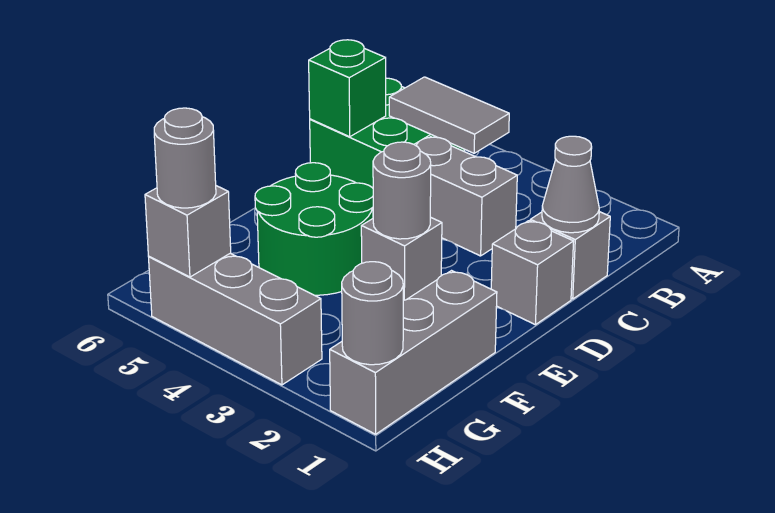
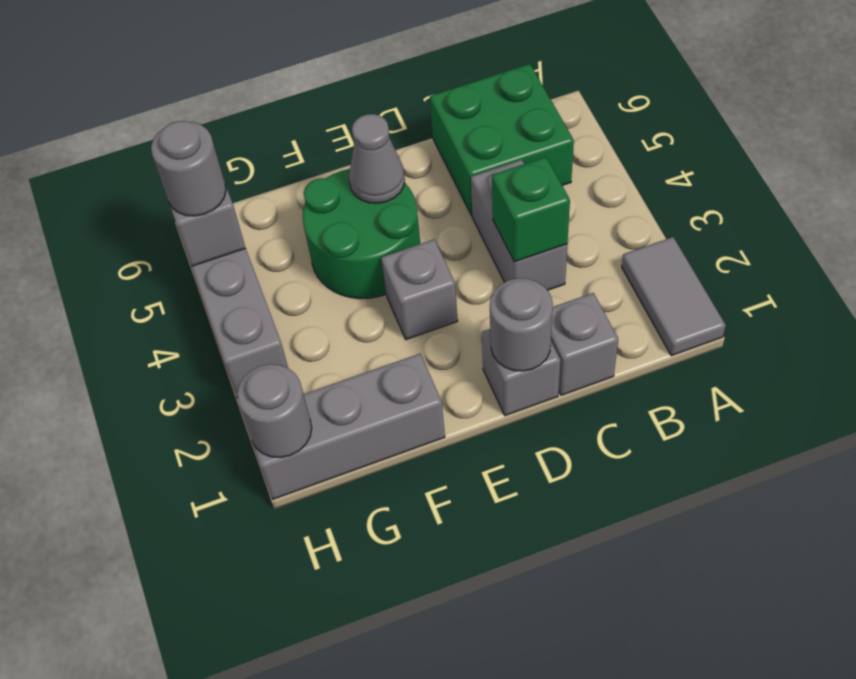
grey 1x2 tile [389,77,509,153] -> grey 1x2 tile moved to [622,237,726,356]
grey 1x1 cone [542,136,599,233] -> grey 1x1 cone moved to [349,114,405,203]
green 1x1 brick [309,40,386,137] -> green 1x1 brick moved to [492,157,570,262]
grey 1x1 round brick [373,142,431,239] -> grey 1x1 round brick moved to [490,278,553,371]

